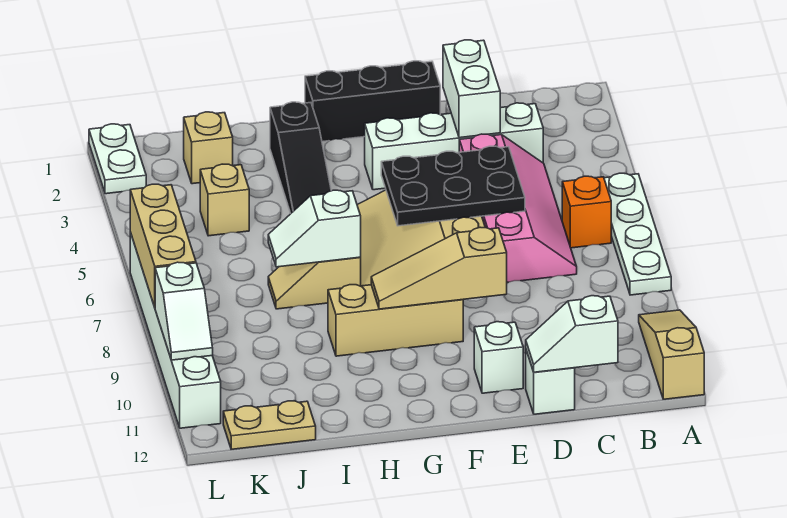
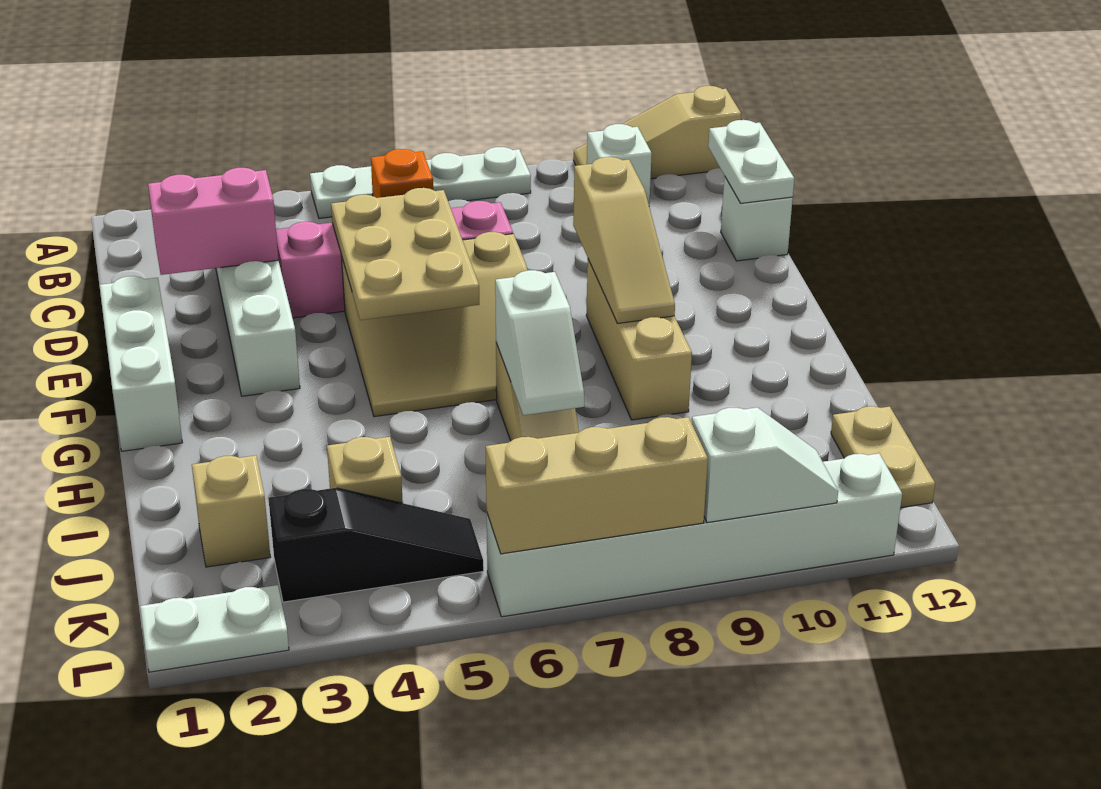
white 1x2 slope [526,296,618,372] -> white 1x2 plate [708,120,794,203]
white 1x2 brick [443,40,500,138] -> pink 1x2 brick [148,168,278,275]
black 2x3 plate [381,146,525,226] -> tan 2x3 plate [331,188,479,320]
black 1x3 brick [305,61,440,142] -> white 1x3 brick [100,276,182,451]
white 1x1 brick [474,322,523,393] -> white 1x1 brick moved to [587,124,652,204]
black 1x3 slope [270,102,331,213] -> black 1x3 slope moved to [268,488,484,602]

